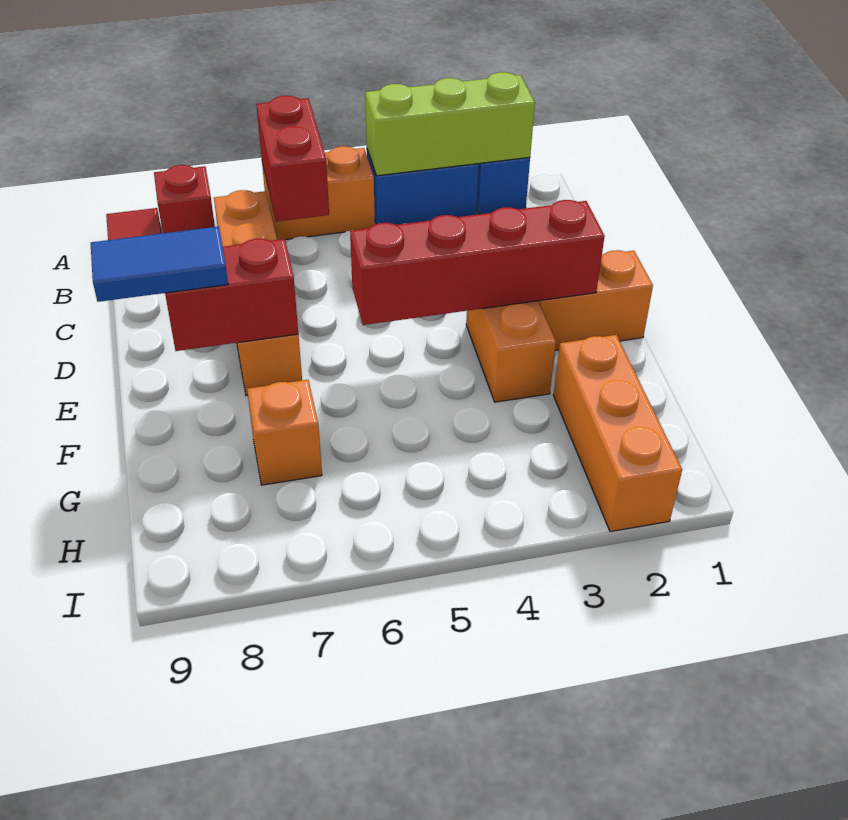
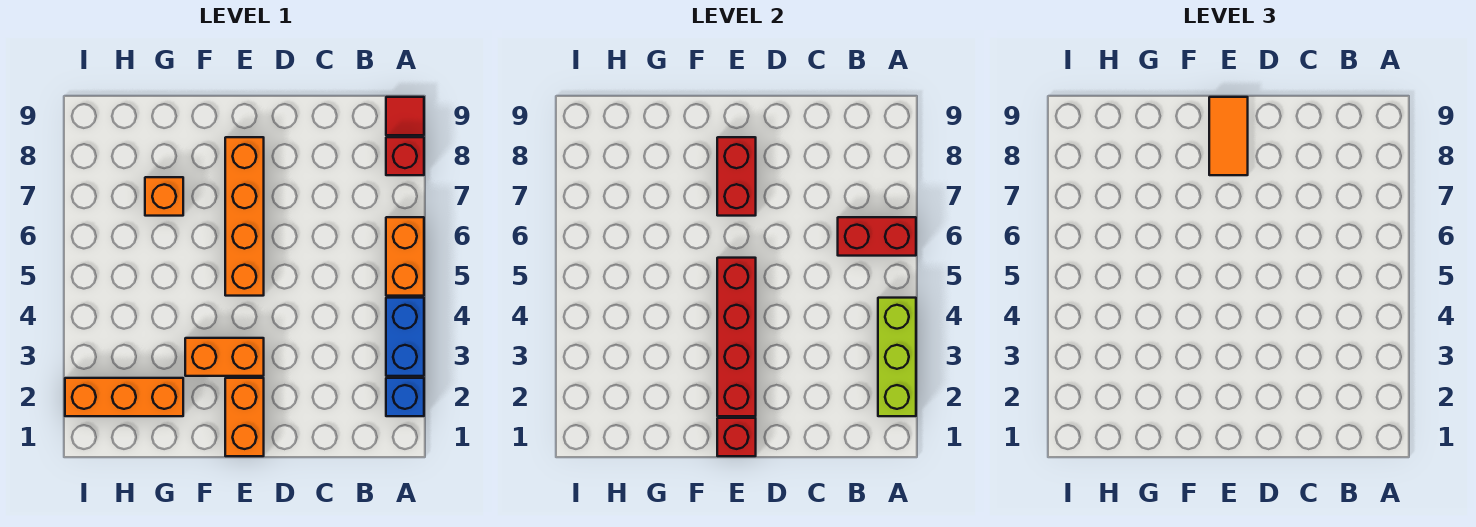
orange 1x4 brick [214,190,302,396] -> orange 1x4 brick turned to [225,137,264,296]
none -> red 1x1 brick [717,418,756,456]
blue 1x2 tile [91,227,228,302] -> orange 1x2 tile [1209,97,1248,175]

